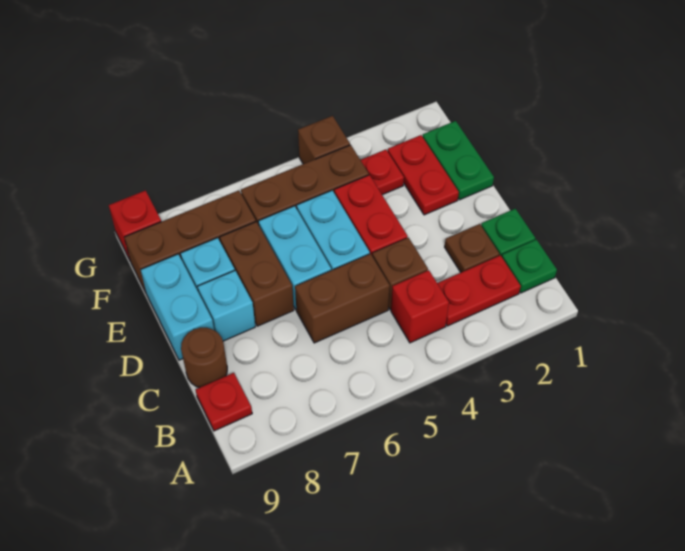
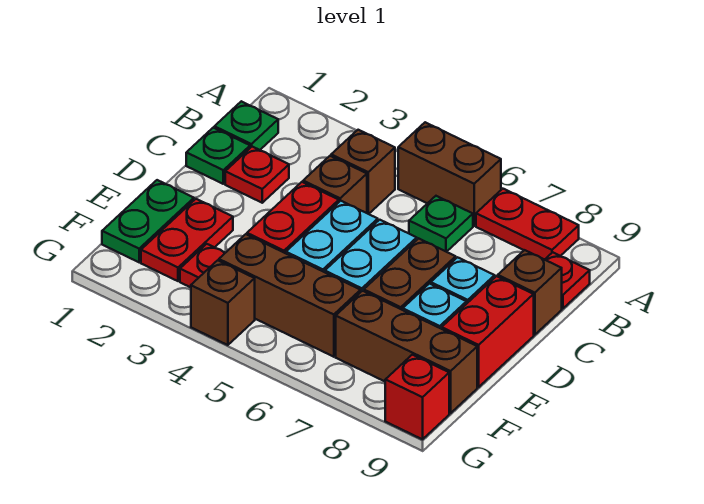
red 1x2 plate [437,255,521,326] -> red 1x2 plate moved to [476,189,579,260]
red 1x1 brick [391,270,449,343] -> brown 1x1 brick [331,130,395,214]
none -> green 1x1 plate [409,196,473,252]
brown 1x1 plate [445,224,499,272] -> red 1x1 plate [225,147,289,203]
brown 1x2 brick [295,254,390,343] -> brown 1x2 brick moved to [398,122,501,226]
brown 1x1 round brick [181,328,227,388] -> brown 1x1 brick [498,250,562,335]
cyan 1x2 brick [141,254,214,360] -> red 1x2 brick [442,276,534,387]

